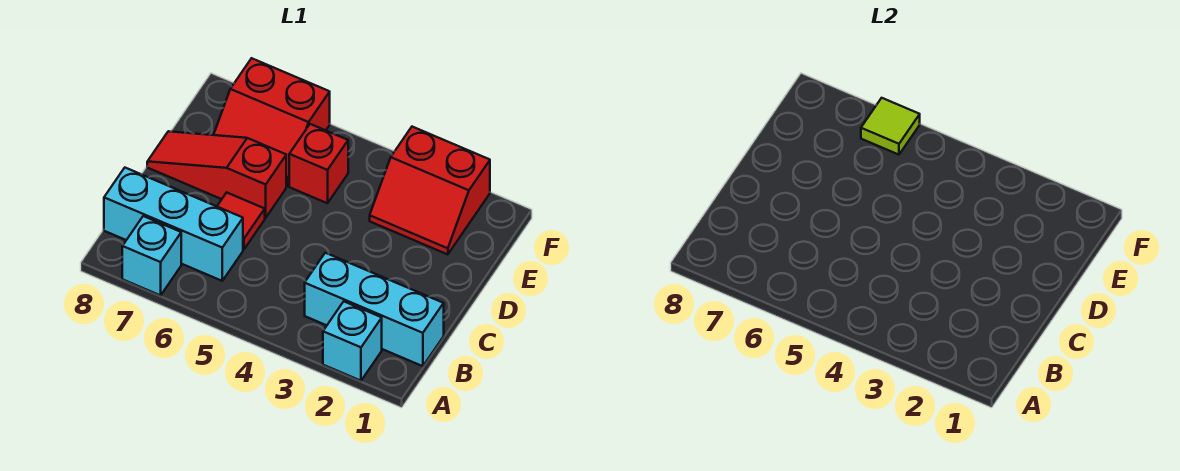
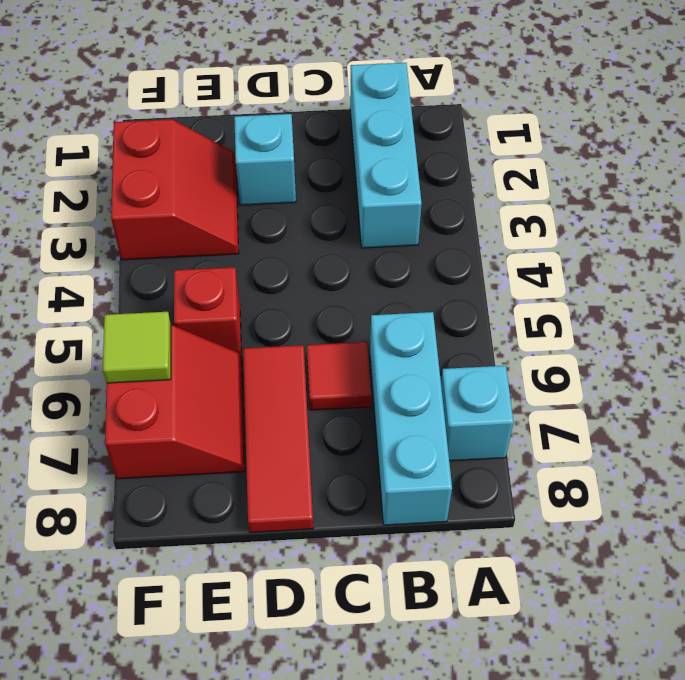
cyan 1x1 brick [323,302,382,381] -> cyan 1x1 brick moved to [234,114,296,205]
red 1x3 slope [147,131,286,218] -> red 1x3 tile [243,345,313,532]

